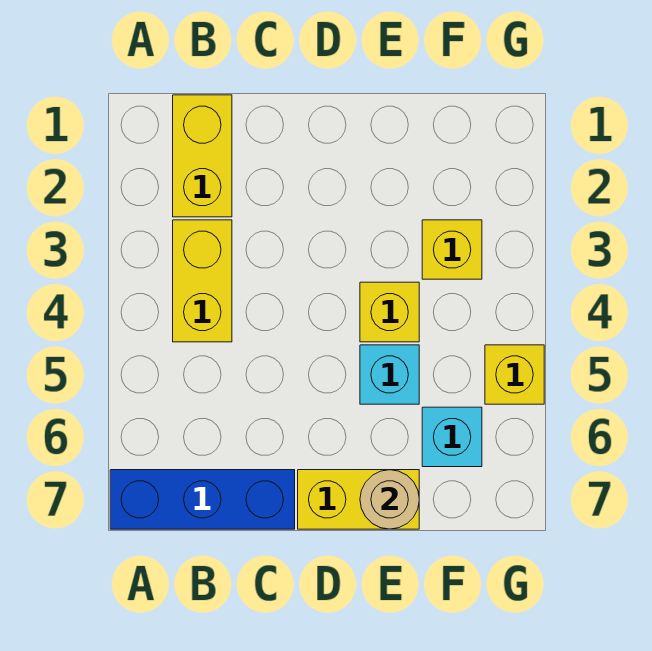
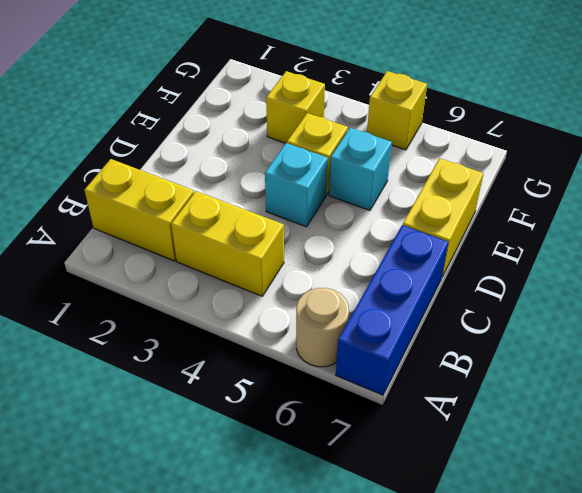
tan 1x1 round brick [360,470,419,529] -> tan 1x1 round brick moved to [296,288,349,367]
cyan 1x1 brick [422,407,482,467] -> cyan 1x1 brick moved to [265,143,328,227]

